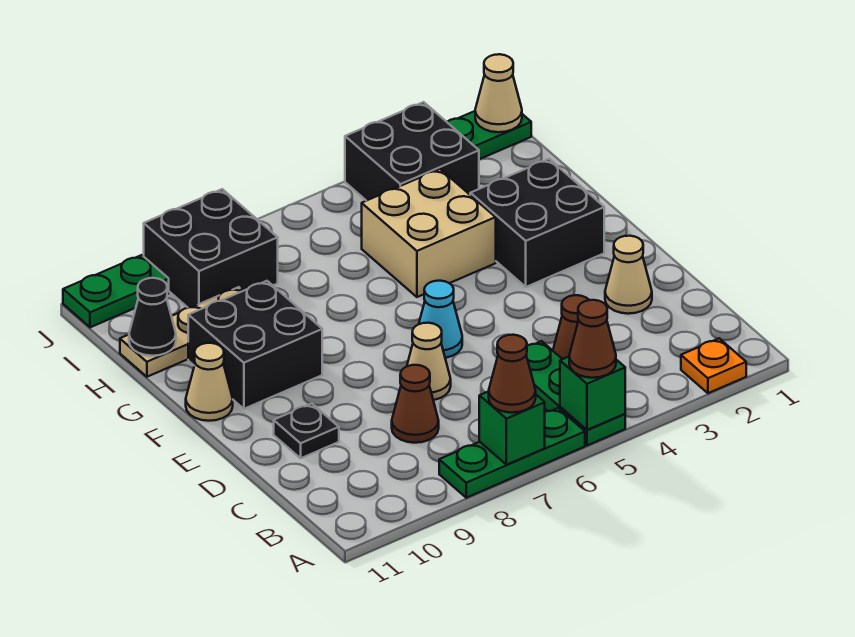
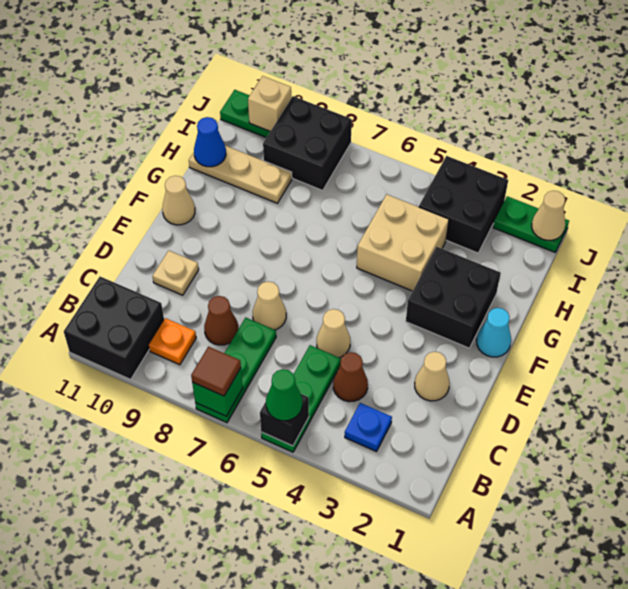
orange 1x1 plate [681,338,746,393] -> orange 1x1 plate moved to [149,318,196,365]
green 1x1 brick [560,357,625,430] -> black 1x1 brick [260,394,309,446]
brown 1x1 cone [569,300,616,378] -> green 1x1 cone [266,369,302,421]
green 1x3 plate [439,408,585,498] -> green 1x3 plate turned to [195,318,276,423]
brown 1x1 cone [489,335,536,413] -> brown 1x1 tile [191,346,241,396]
none -> blue 1x1 plate [345,403,392,452]
none -> tan 1x1 cone [317,309,350,357]
black 1x1 plate [274,404,339,458] -> tan 1x1 plate [152,251,199,295]
cyan 1x1 cone [419,281,462,358] -> cyan 1x1 cone moved to [476,308,511,357]
black 2x2 brick [188,281,322,409] -> black 2x2 brick moved to [64,277,164,379]
black 1x1 cone [129,278,176,356] -> blue 1x1 cone [194,117,226,167]
none -> tan 1x1 brick [248,76,291,131]

